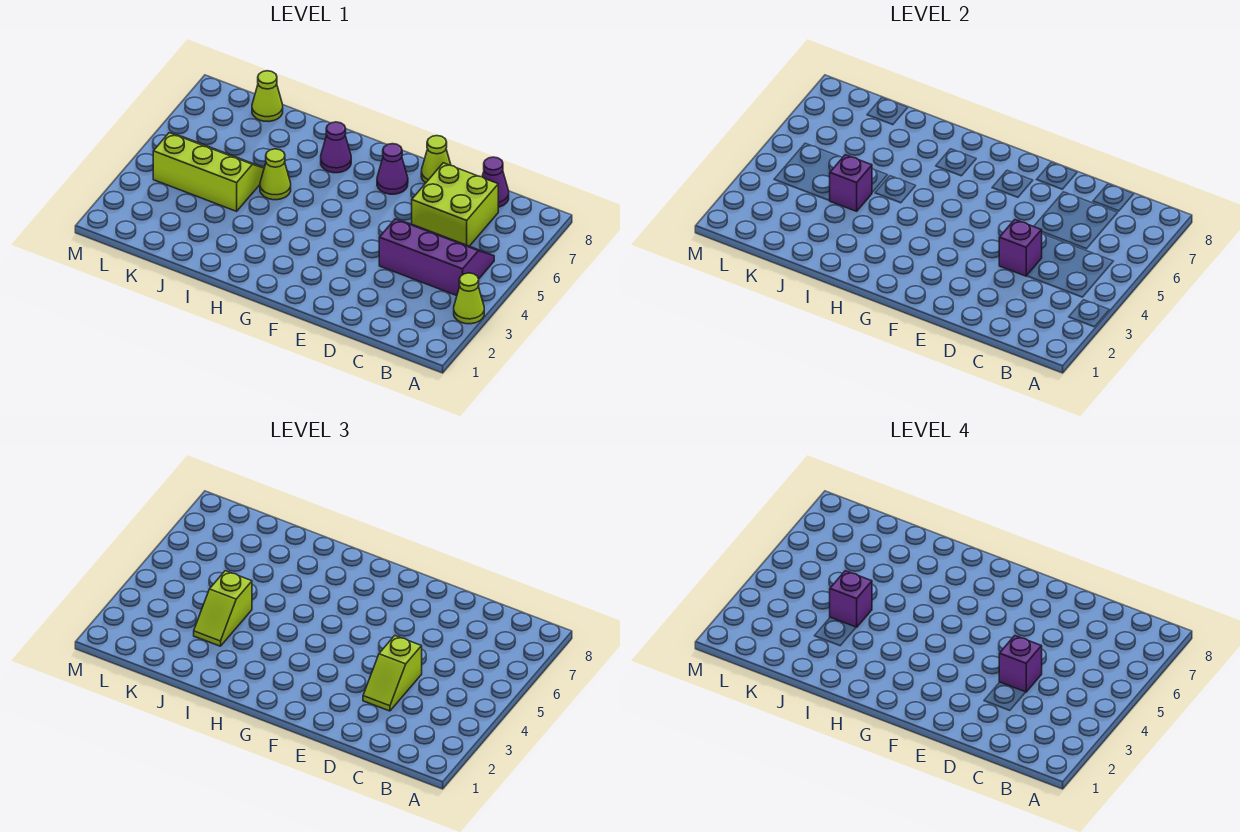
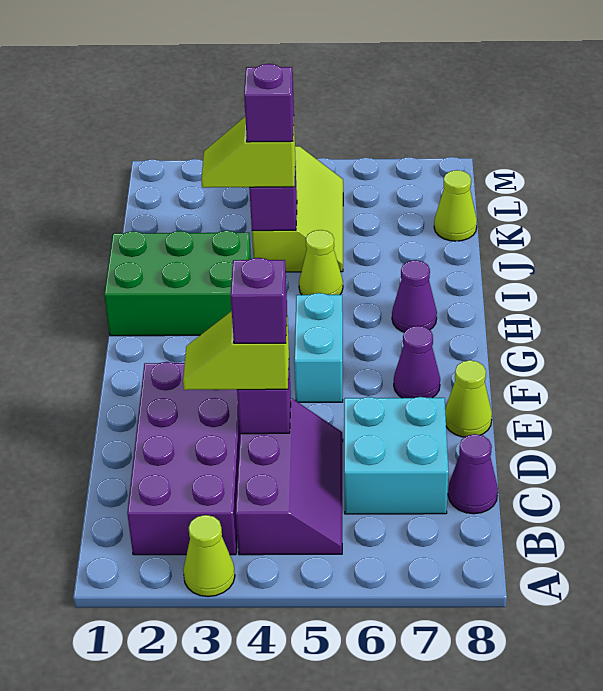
none -> purple 2x4 brick [127,362,240,555]
lime 2x2 brick [412,163,498,246] -> cyan 2x2 brick [344,397,448,514]
none -> cyan 1x2 brick [294,293,343,402]
none -> green 2x3 brick [104,231,251,336]

